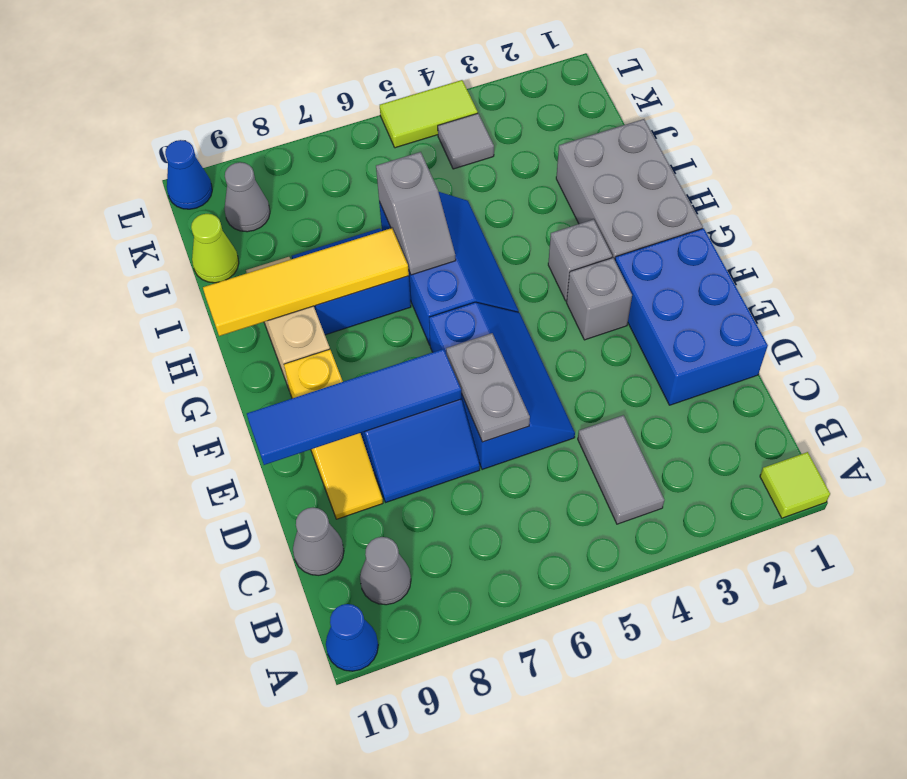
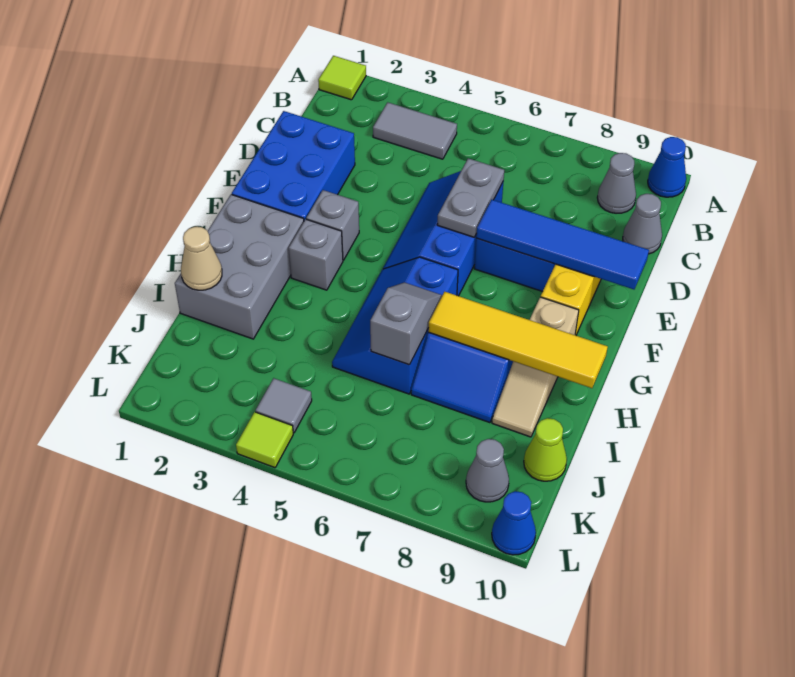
grey 1x2 tile [578,415,664,524] -> grey 1x2 tile turned to [373,102,457,159]
none -> tan 1x1 cone [181,227,222,290]
lime 1x2 tile [380,80,478,148] -> lime 1x1 tile [236,412,293,468]

